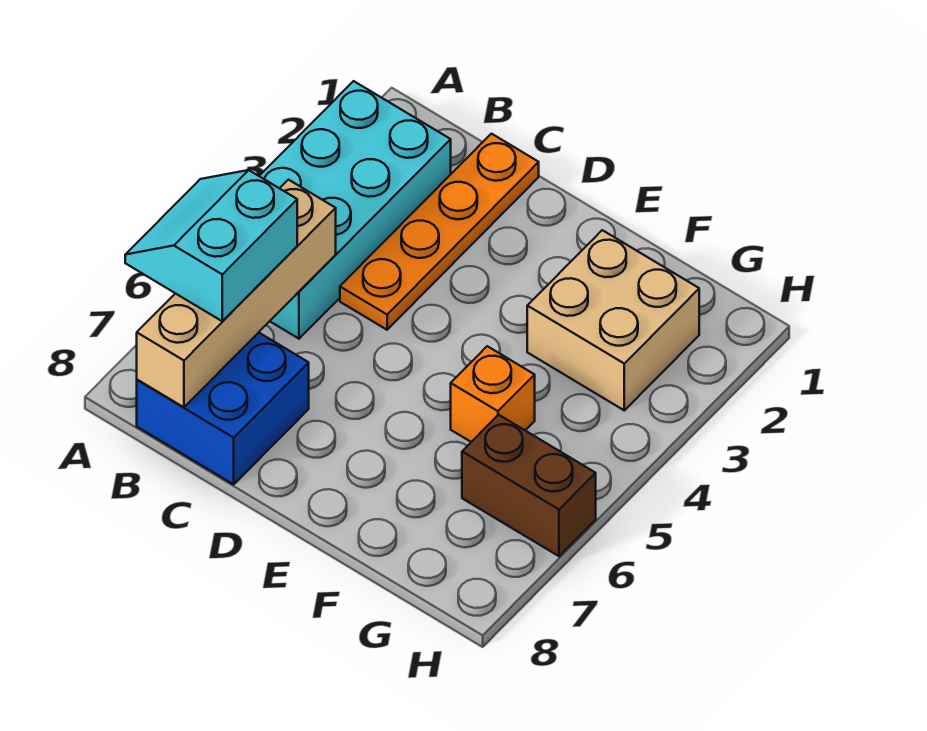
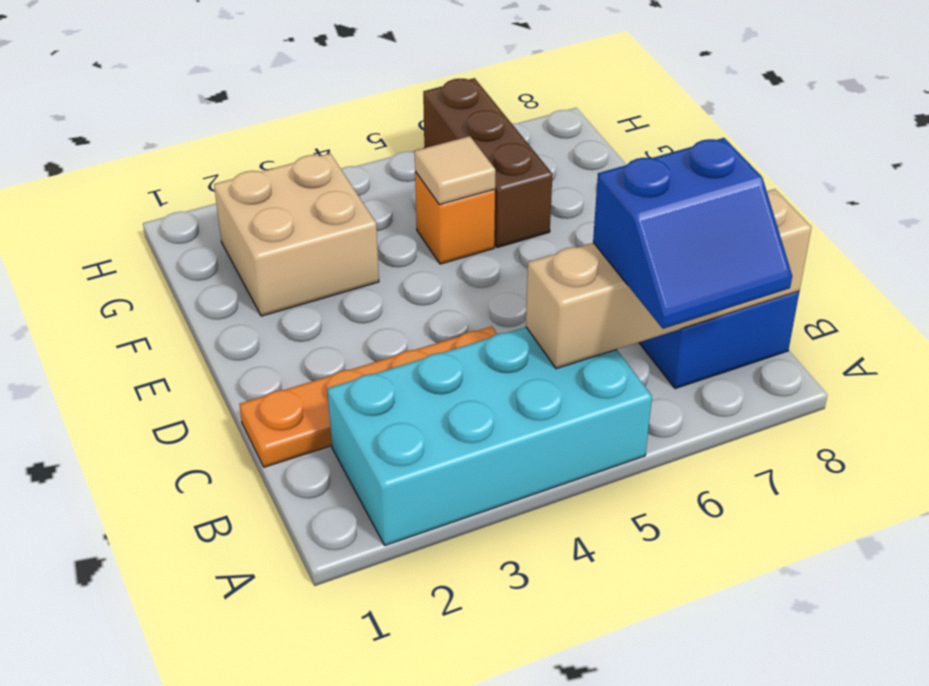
cyan 2x2 slope [125,170,297,321] -> blue 2x2 slope [593,138,792,329]
none -> tan 1x1 tile [415,136,495,205]
brown 1x2 brick [462,415,596,556] -> brown 1x3 brick [423,78,552,248]

